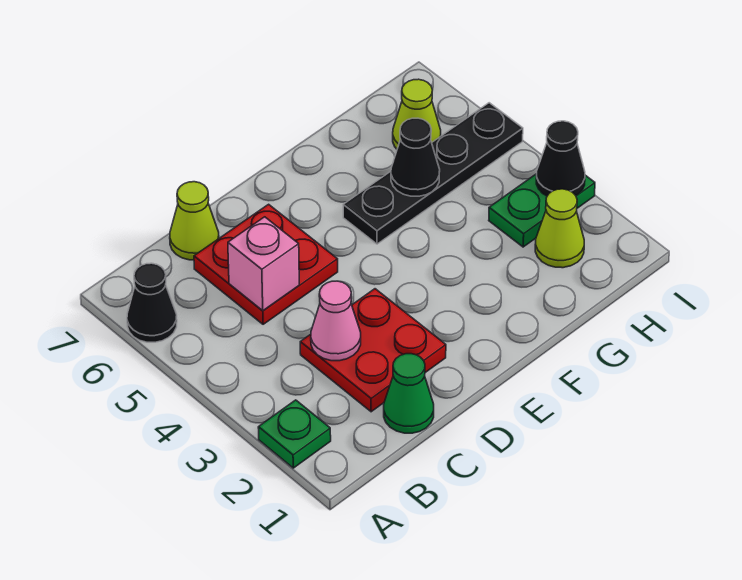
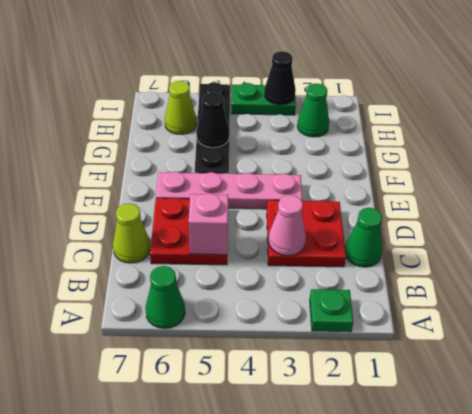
black 1x1 cone [127,263,177,342] -> green 1x1 cone [145,266,185,328]
none -> pink 1x4 plate [156,172,303,209]
lime 1x1 cone [535,189,584,268] -> green 1x1 cone [297,83,329,137]
green 1x2 plate [489,174,595,247] -> green 1x2 plate turned to [231,83,296,115]

